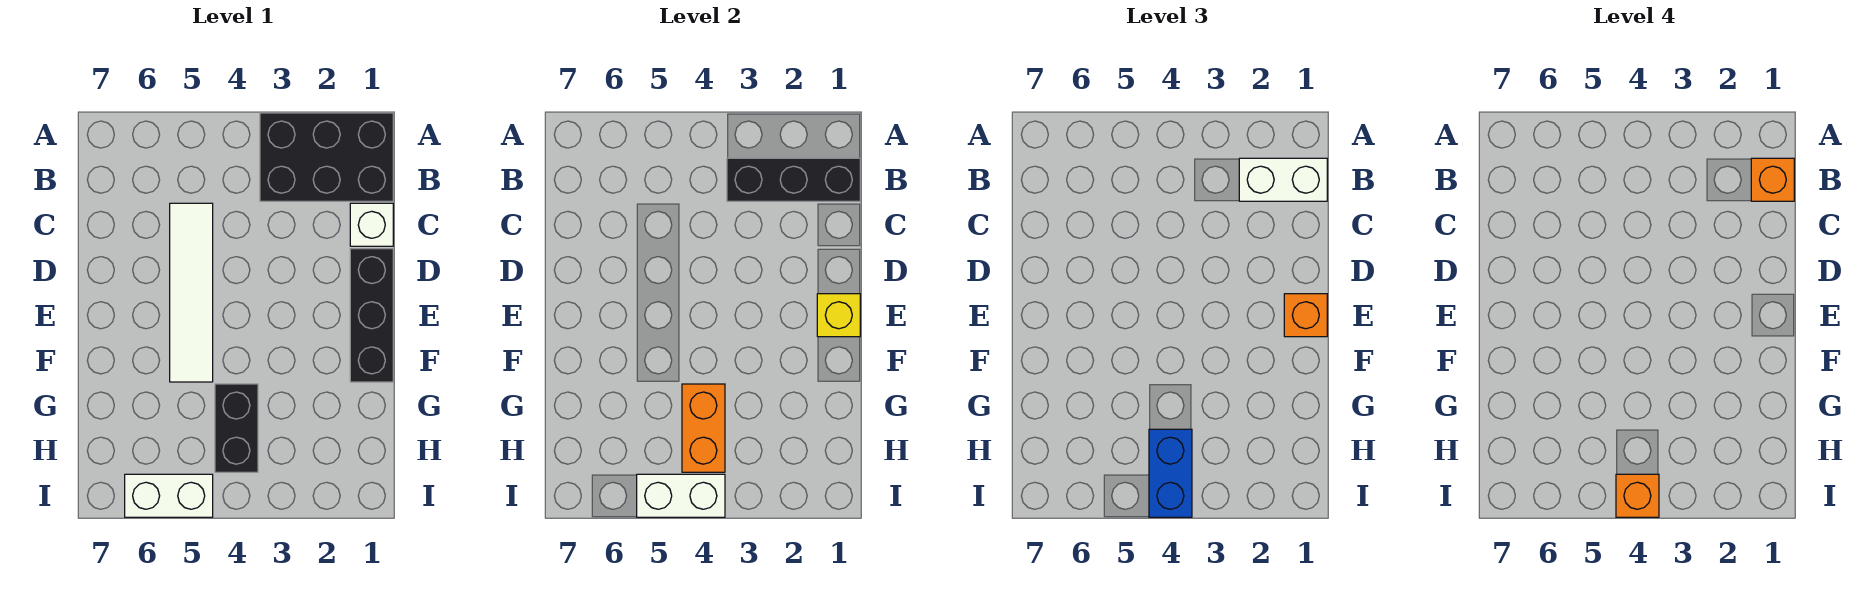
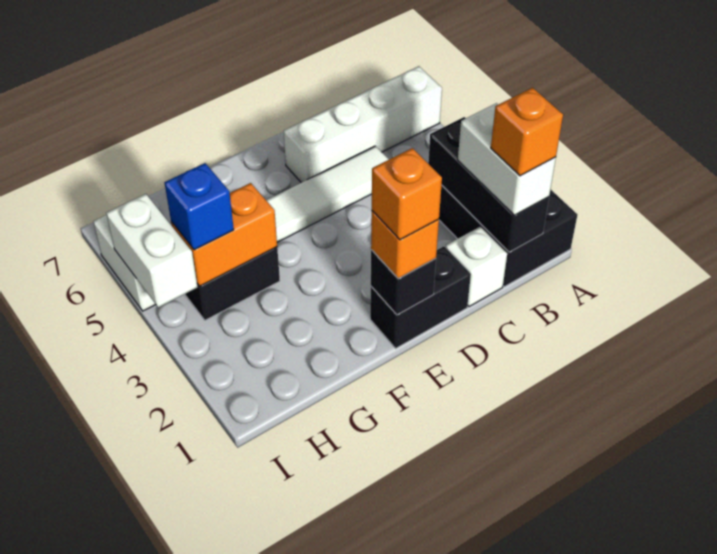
none -> white 1x4 brick [284,66,442,183]
black 1x3 brick [350,249,393,382] -> black 1x2 brick [370,246,471,348]
yellow 1x1 brick [817,294,860,337] -> black 1x1 brick [371,250,436,315]
blue 1x2 brick [1149,429,1192,517] -> blue 1x1 brick [165,163,234,250]
orange 1x1 brick [1616,474,1659,517] -> orange 1x1 brick moved to [372,148,442,240]

